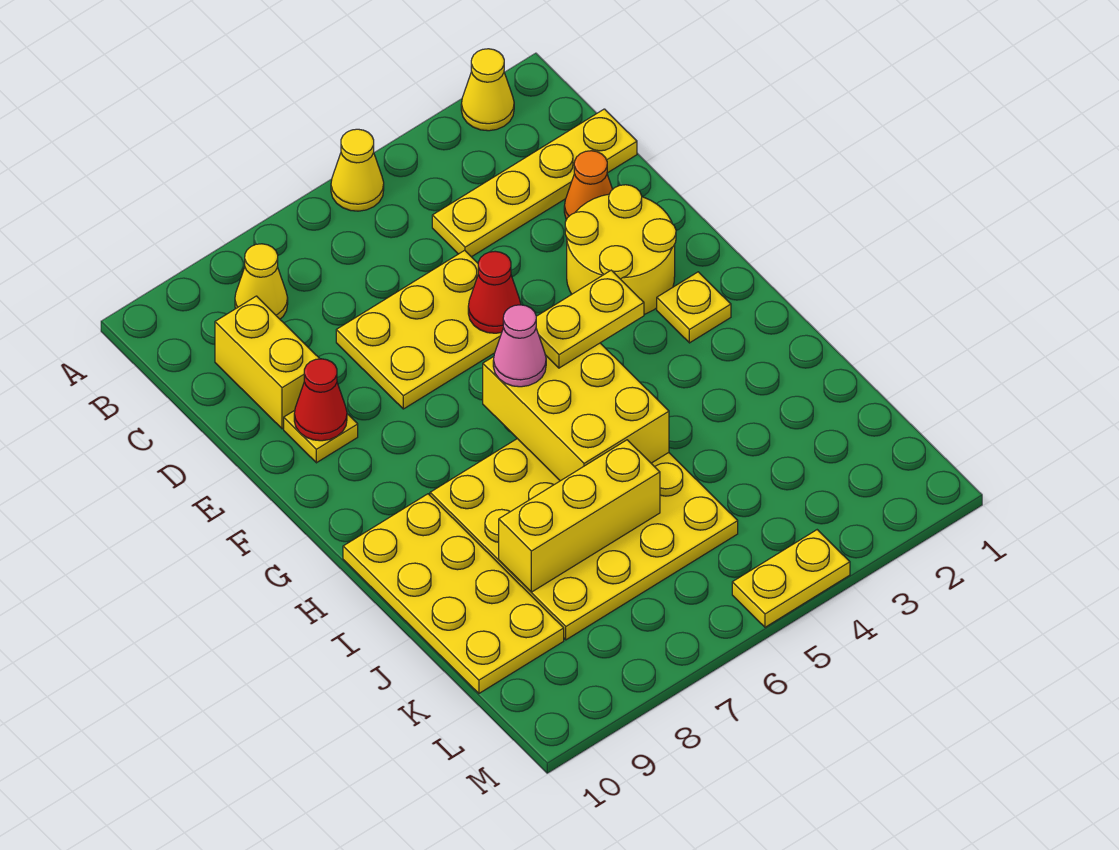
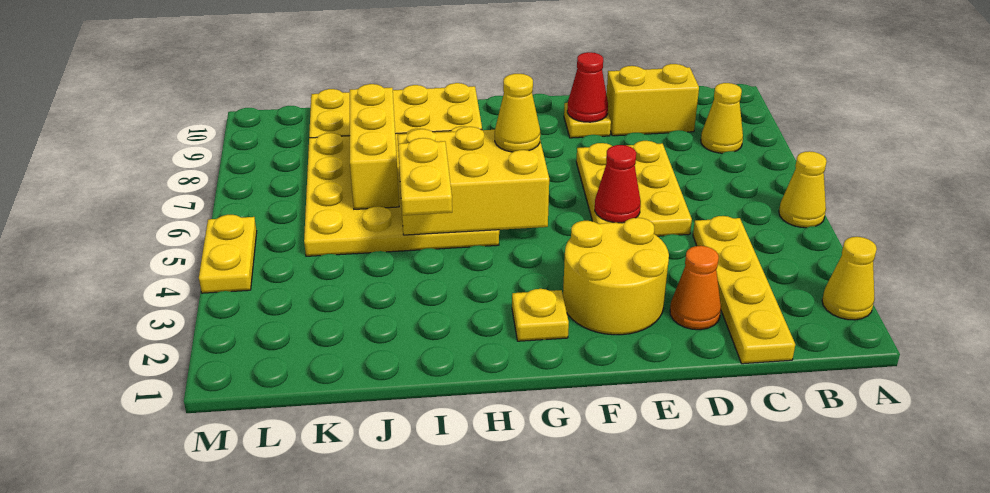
yellow 1x2 plate [536,270,644,368] -> yellow 1x2 plate moved to [398,138,452,215]
pink 1x1 cone [493,305,546,387] -> yellow 1x1 cone [495,74,540,152]

